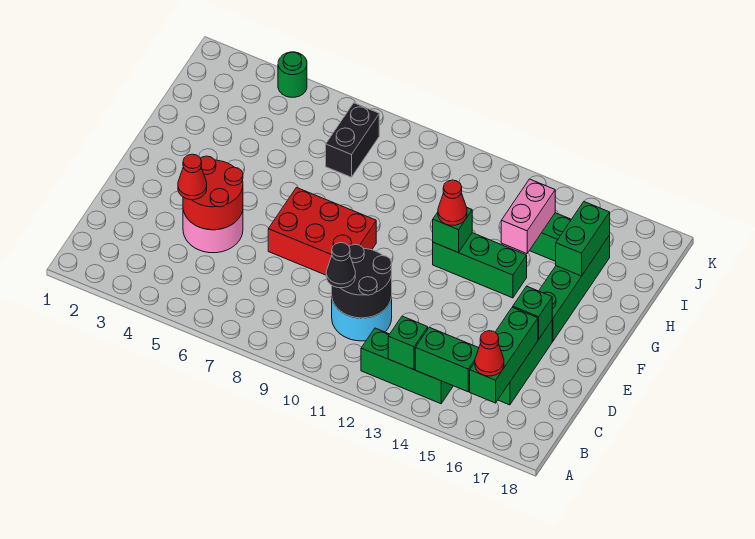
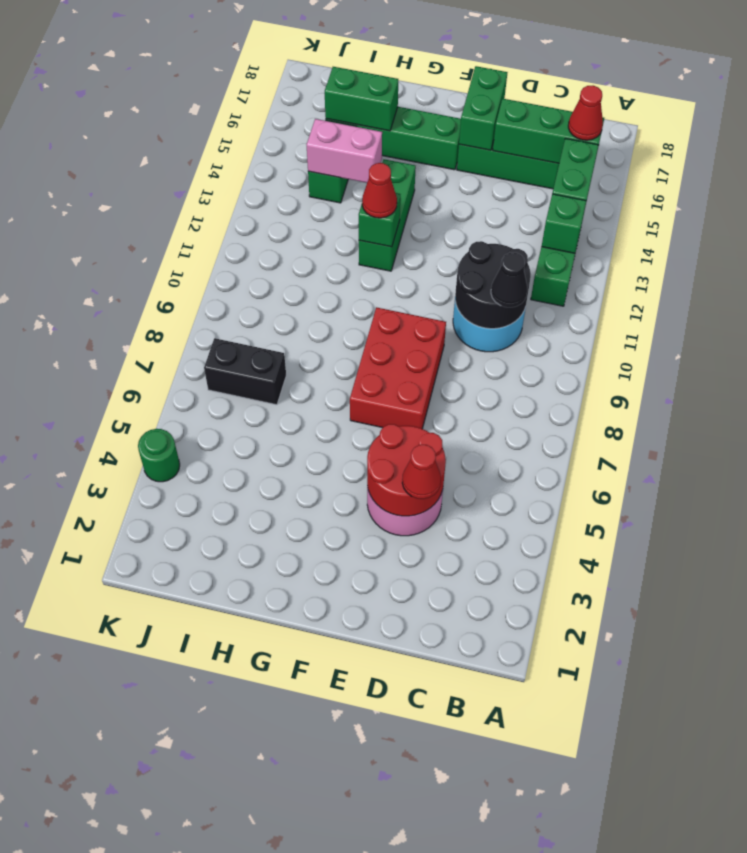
green 1x1 brick [513,286,552,340] -> green 1x2 brick [459,66,507,150]

